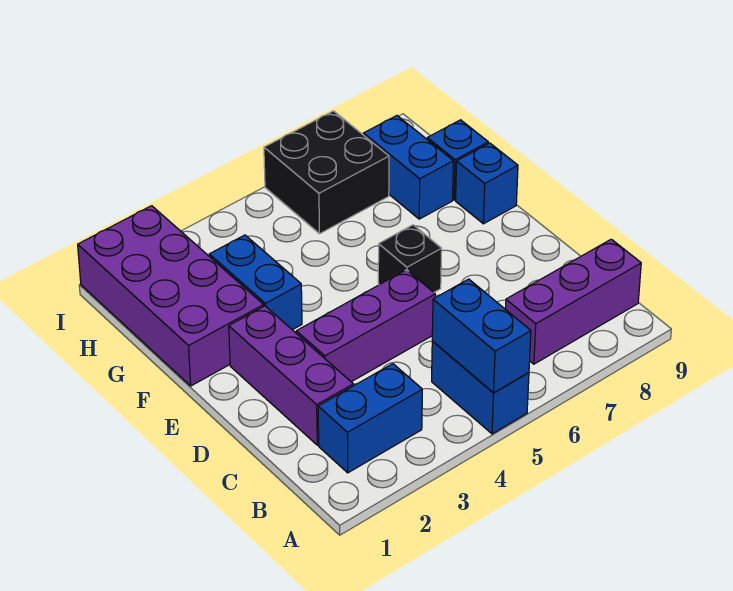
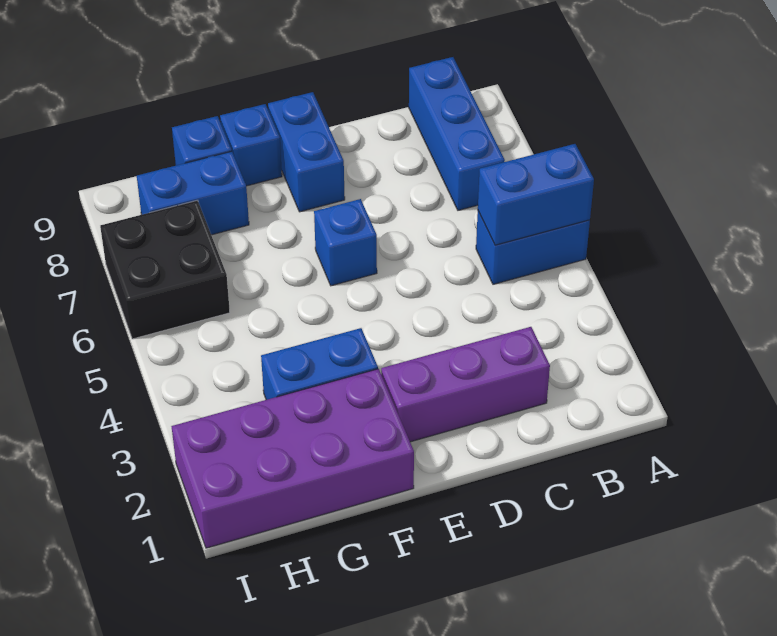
blue 1x2 brick [318,364,422,473] -> blue 1x2 brick moved to [268,92,345,212]
purple 1x3 brick [506,239,641,364] -> blue 1x3 brick [409,57,505,210]
purple 1x3 brick [296,270,435,382] -> none
black 1x1 brick [378,225,442,292] -> blue 1x1 brick [314,199,377,286]

